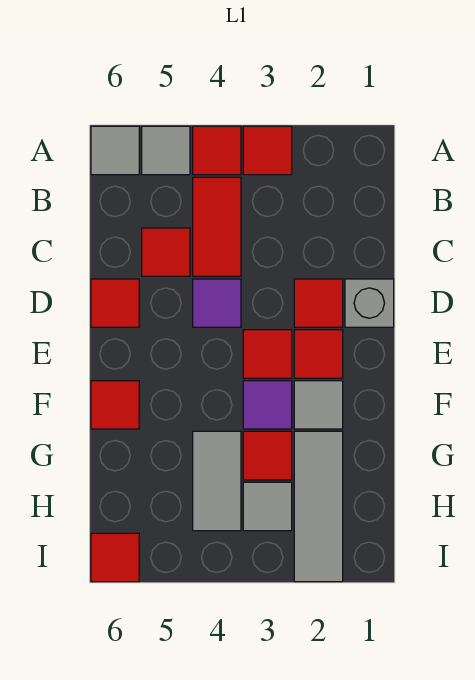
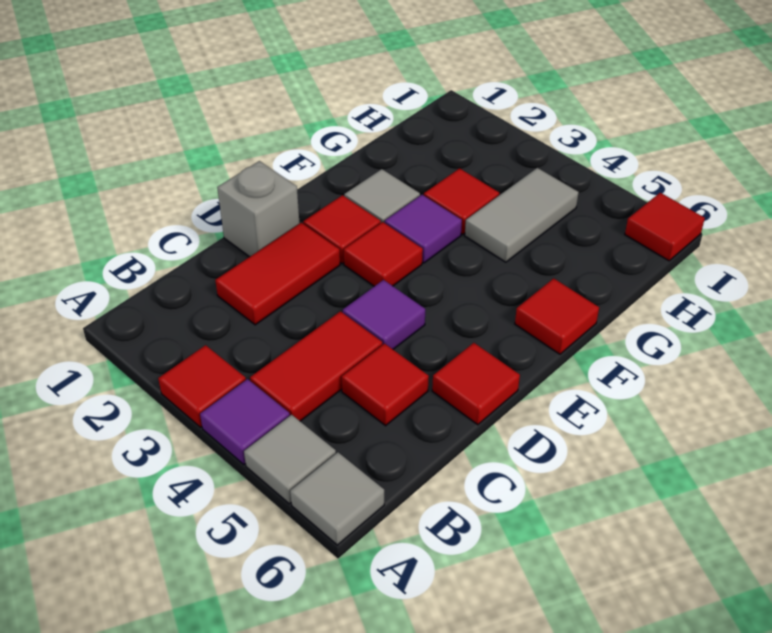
red 1x1 tile [193,126,241,175] -> purple 1x1 tile [200,379,290,465]
red 1x1 tile [294,279,343,327] -> red 1x2 tile [215,223,340,325]
grey 1x3 tile [294,431,343,582] -> none
grey 1x1 tile [243,482,292,531] -> none

